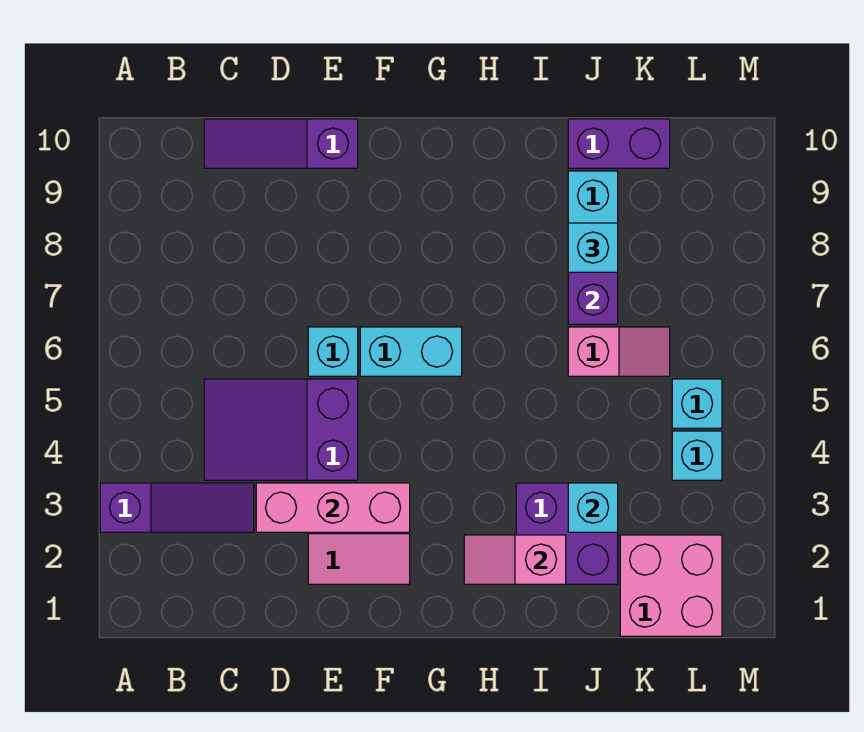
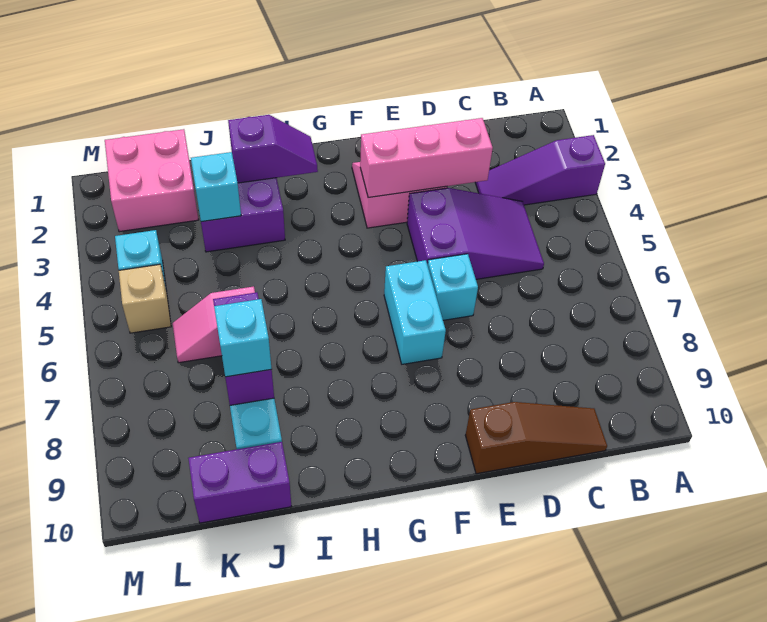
purple 1x3 slope [204,119,358,168] -> brown 1x3 slope [465,402,607,474]
cyan 1x2 brick [360,327,462,376] -> cyan 1x2 brick turned to [384,260,446,364]
pink 1x2 slope [464,535,566,584] -> purple 1x2 slope [228,115,318,183]
cyan 1x1 brick [672,379,722,428] -> tan 1x1 brick [119,264,171,333]

